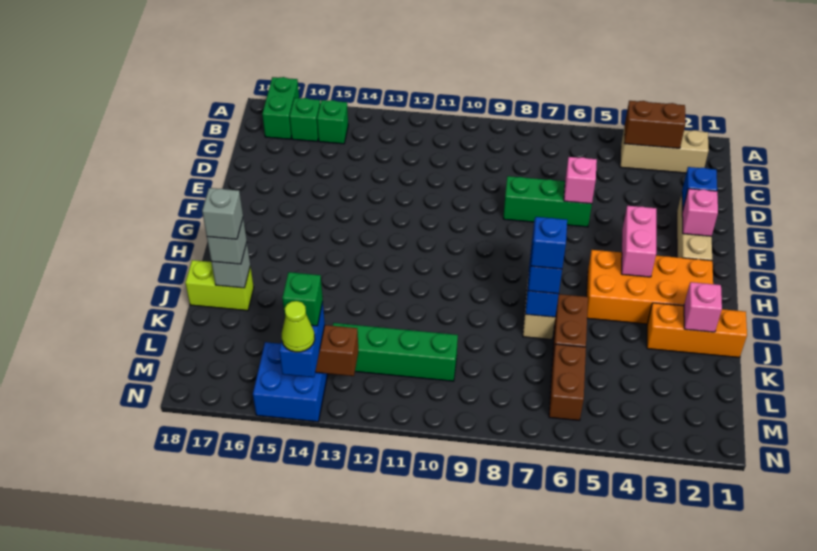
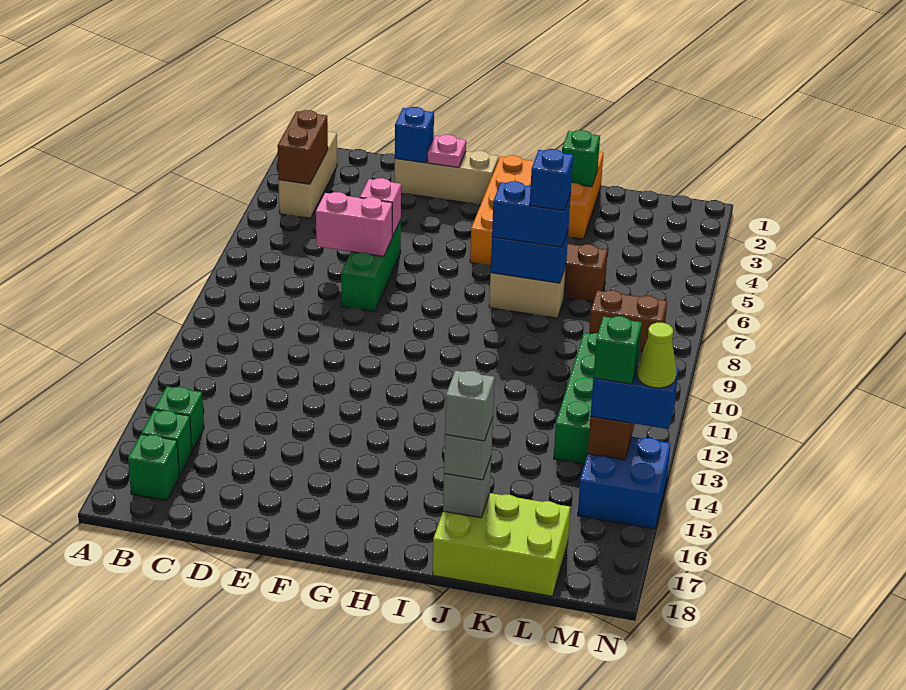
green 1x2 brick [262,77,299,139] -> green 1x1 brick [128,434,179,500]
pink 1x1 brick [682,189,718,236] -> pink 1x1 plate [428,135,466,168]
pink 1x2 brick [621,206,656,277] -> pink 1x2 brick moved to [316,192,392,256]
pink 1x1 brick [684,282,722,332] -> green 1x1 brick [562,130,600,187]
lime 1x2 brick [185,260,254,311] -> lime 2x3 brick [432,493,570,596]
brown 1x2 brick [549,344,586,421] -> brown 1x2 brick moved to [589,290,667,353]

